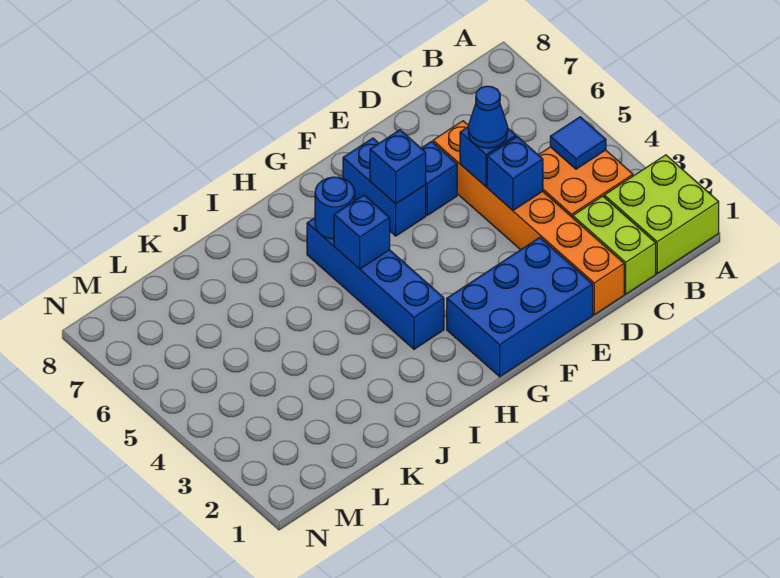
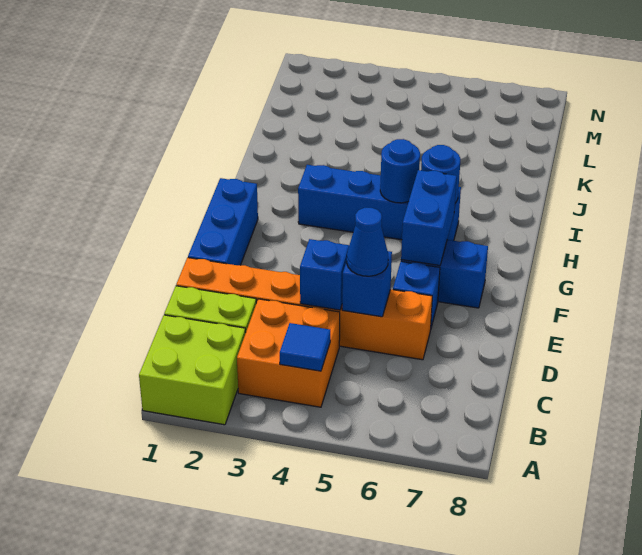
blue 2x3 brick [447,237,593,377] -> blue 1x3 brick [188,178,258,265]
blue 1x1 brick [370,130,426,204] -> blue 1x2 brick [401,170,457,266]
blue 1x1 brick [334,195,390,269] -> blue 1x1 round brick [380,139,420,203]

